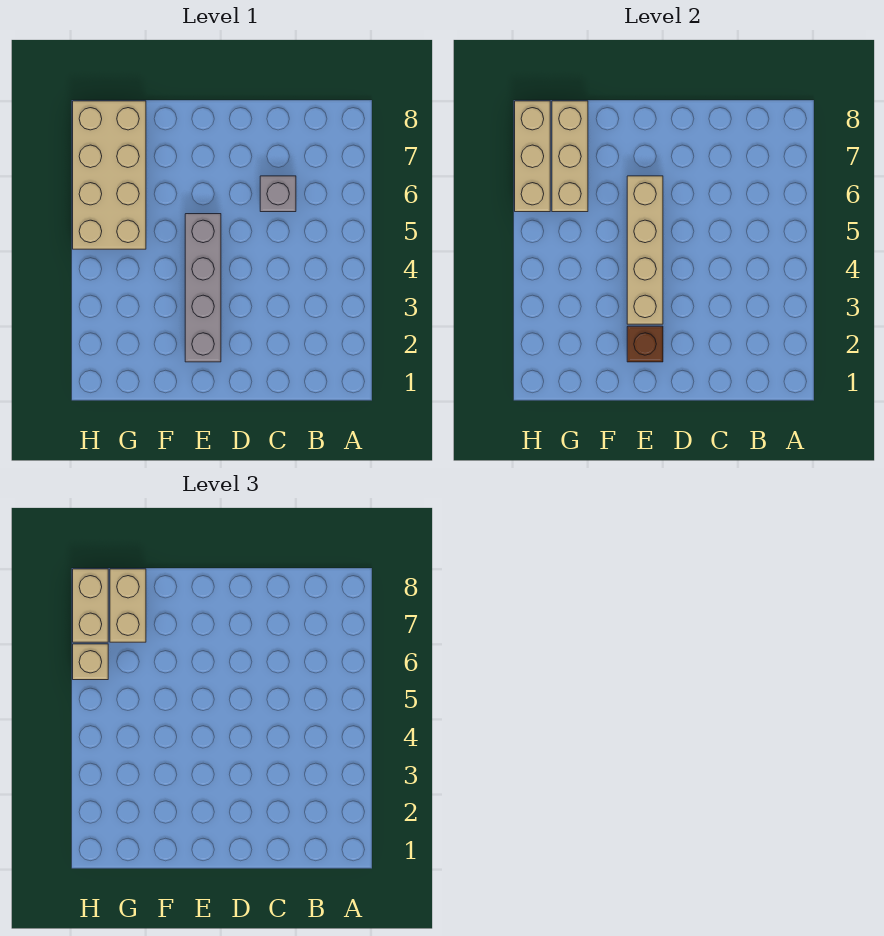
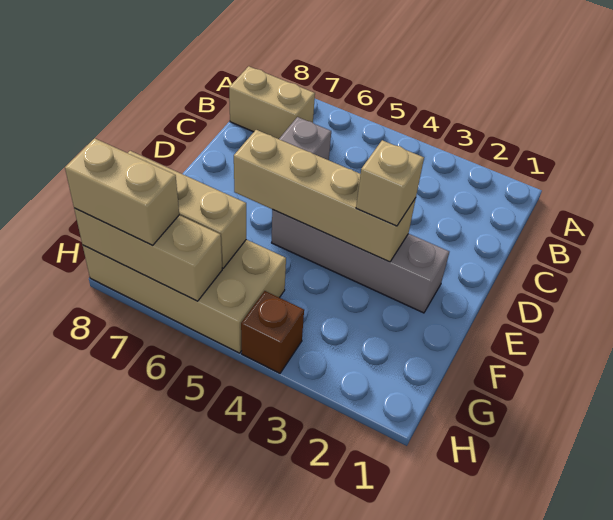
brown 1x1 brick [627,326,663,362] -> brown 1x1 brick moved to [241,291,304,373]
tan 1x2 brick [110,569,146,642] -> tan 1x2 brick moved to [229,66,315,139]
tan 1x1 brick [73,644,108,680] -> tan 1x1 brick moved to [356,140,424,226]

